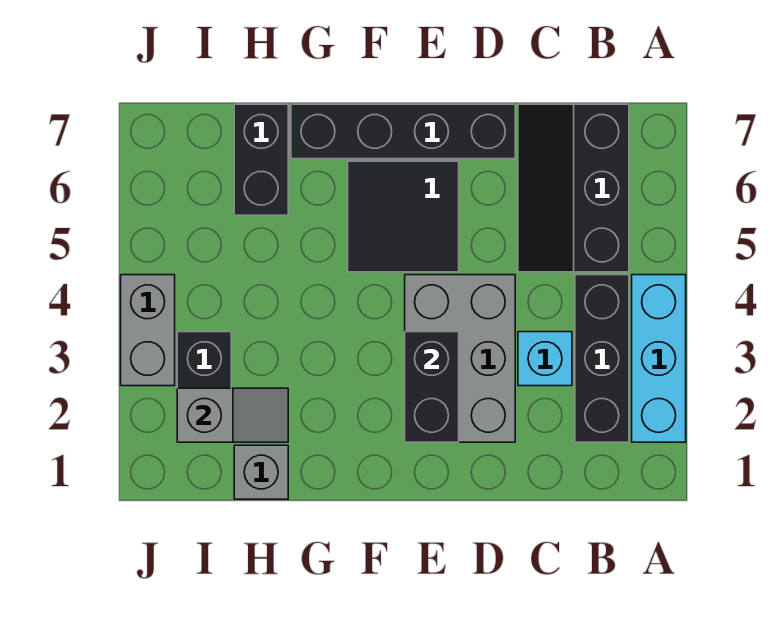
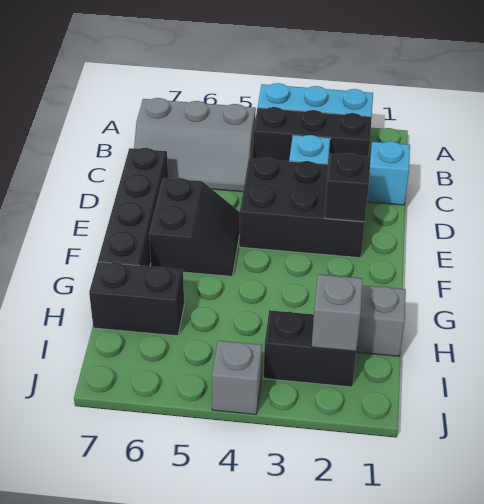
black 2x3 slope [518,104,629,272] -> grey 2x3 slope [134,98,256,192]
none -> cyan 1x1 brick [367,141,410,205]
grey 2x3 brick [405,275,515,442] -> black 2x3 brick [239,158,365,258]
black 1x2 brick [405,332,459,442] -> black 1x1 brick [324,153,371,222]
black 2x2 tile [348,161,459,272] -> black 2x2 slope [149,178,240,276]
grey 1x2 brick [121,275,175,386] -> grey 1x1 brick [212,341,262,414]

